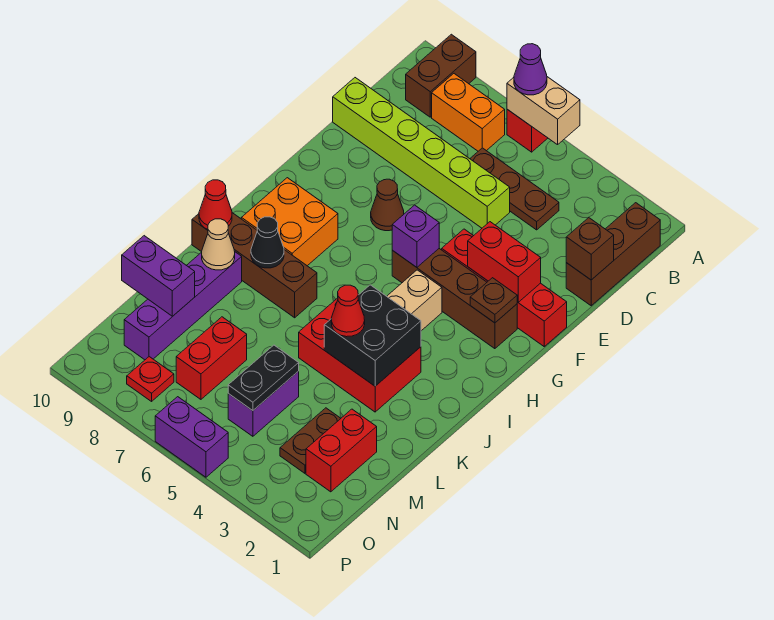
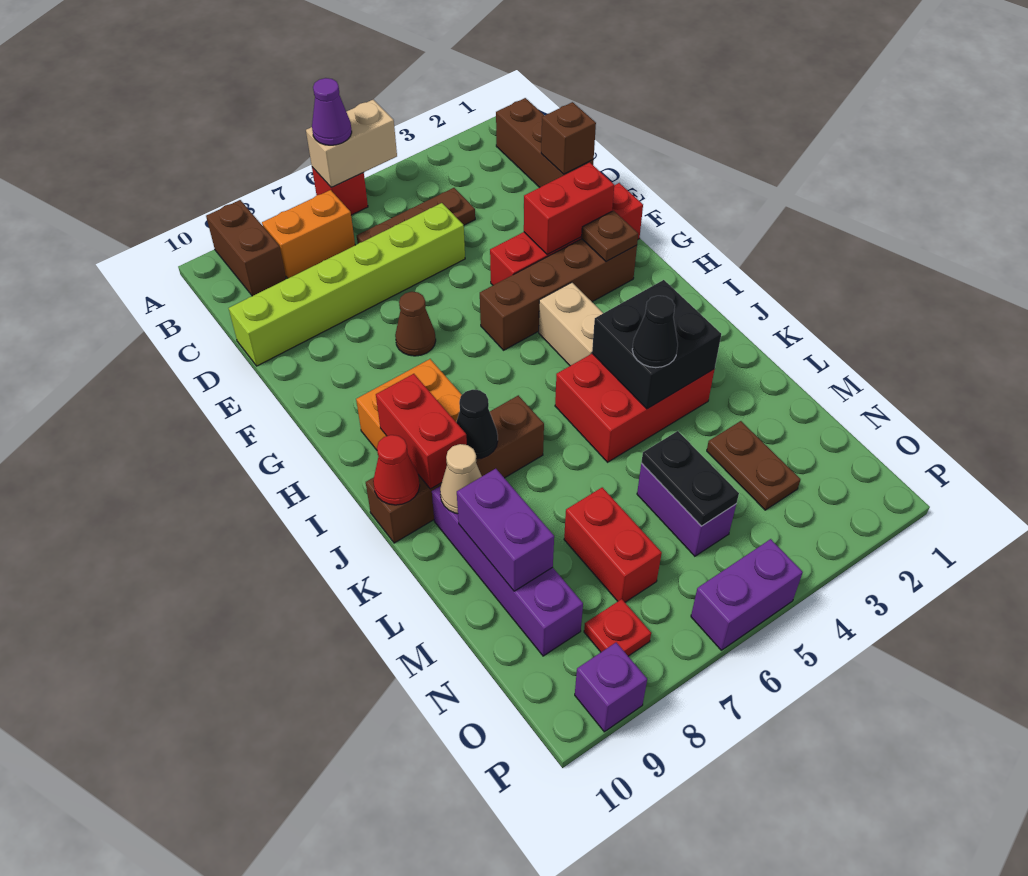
purple 1x1 brick [392,205,439,267] -> purple 1x1 brick moved to [575,643,647,732]
red 1x1 cone [331,285,365,337] -> black 1x1 cone [632,296,678,368]
red 1x2 brick [306,409,377,492] -> red 1x2 brick moved to [376,374,467,489]
purple 1x2 brick [122,236,195,316] -> purple 1x2 brick turned to [457,469,554,591]

